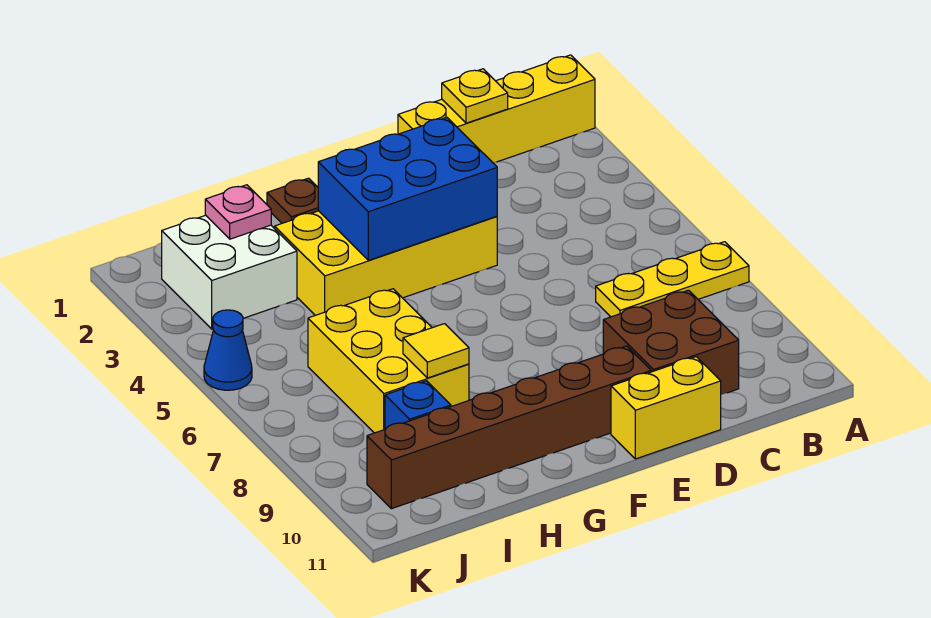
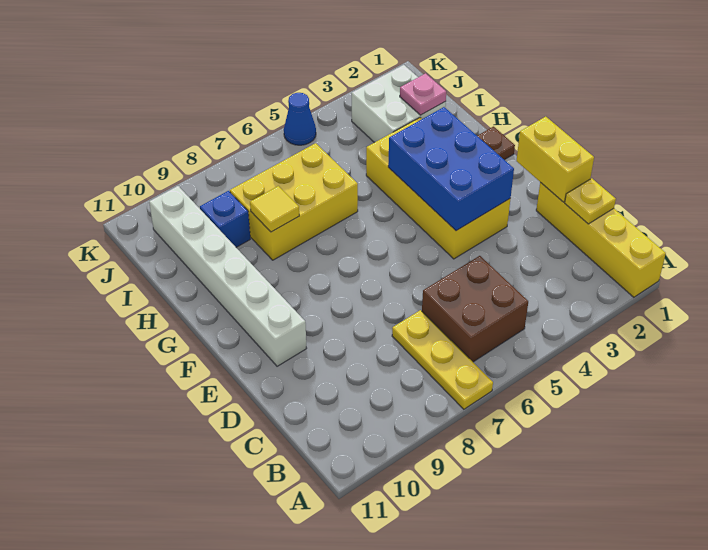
brown 2x2 brick [603,290,739,395] -> brown 2x2 brick moved to [422,256,528,362]
yellow 1x2 brick [611,357,721,459] -> yellow 1x2 brick moved to [516,117,594,202]
brown 1x6 brick [367,346,651,509] -> white 1x6 brick [149,186,307,366]

